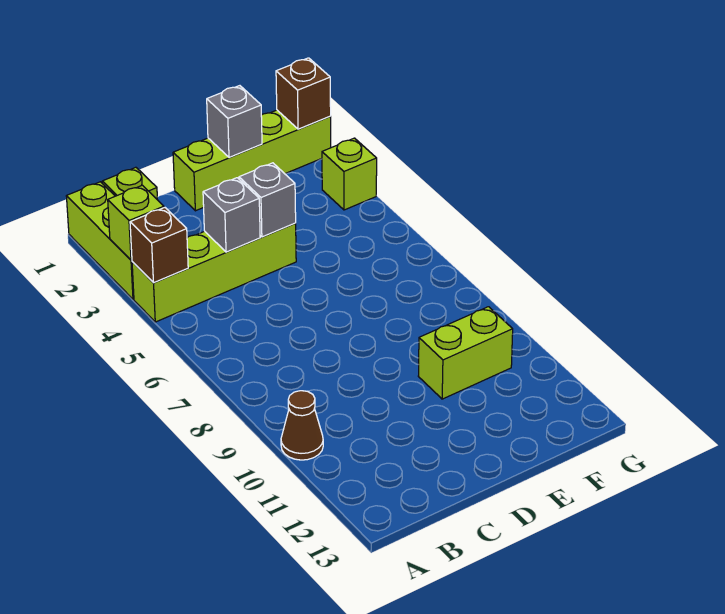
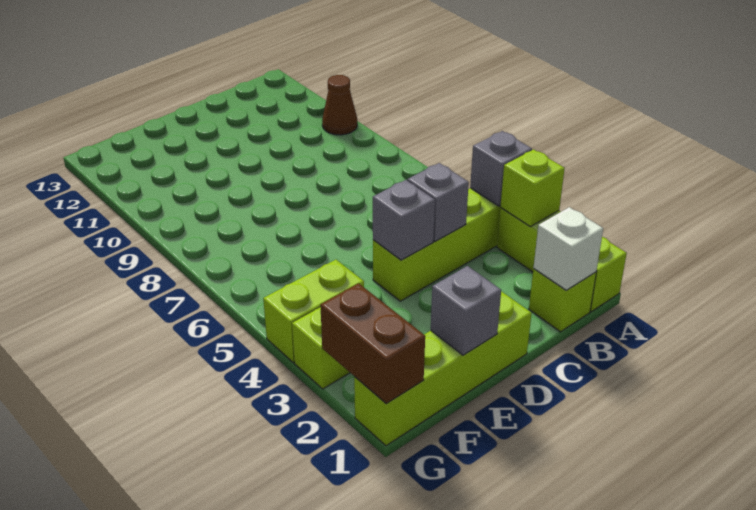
brown 1x1 brick [130,208,188,282] -> grey 1x1 brick [470,131,532,206]
none -> white 1x1 brick [534,207,603,290]
lime 1x2 brick [418,307,513,399] -> lime 1x2 brick moved to [263,260,364,363]
brown 1x1 brick [276,58,331,129] -> brown 1x2 brick [320,283,425,403]

